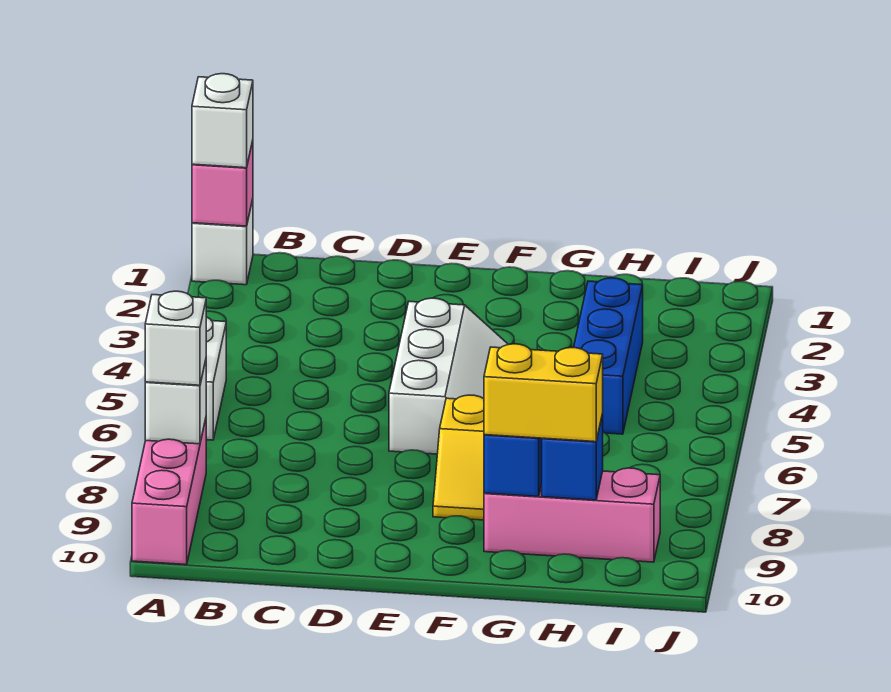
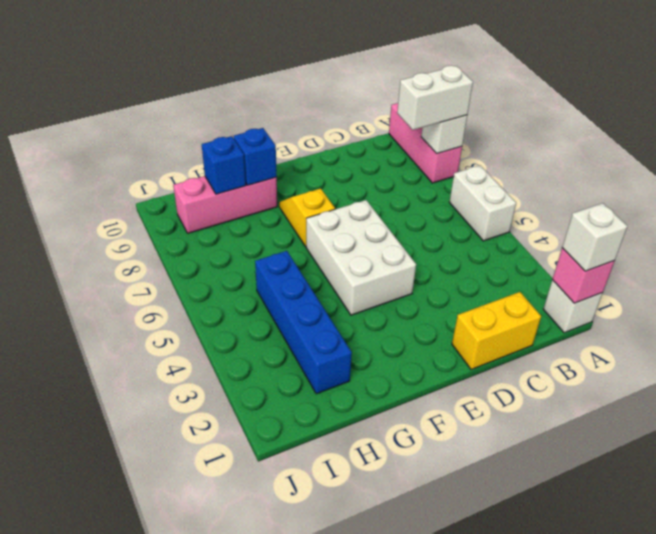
white 1x1 brick [145,291,206,385] -> white 1x2 brick [397,66,473,130]
white 2x3 slope [389,298,508,454] -> white 2x3 brick [306,200,416,315]
yellow 1x2 brick [484,344,603,442] -> yellow 1x2 brick moved to [452,292,541,370]
blue 1x3 brick [574,278,643,434] -> blue 1x4 brick [255,251,352,394]

